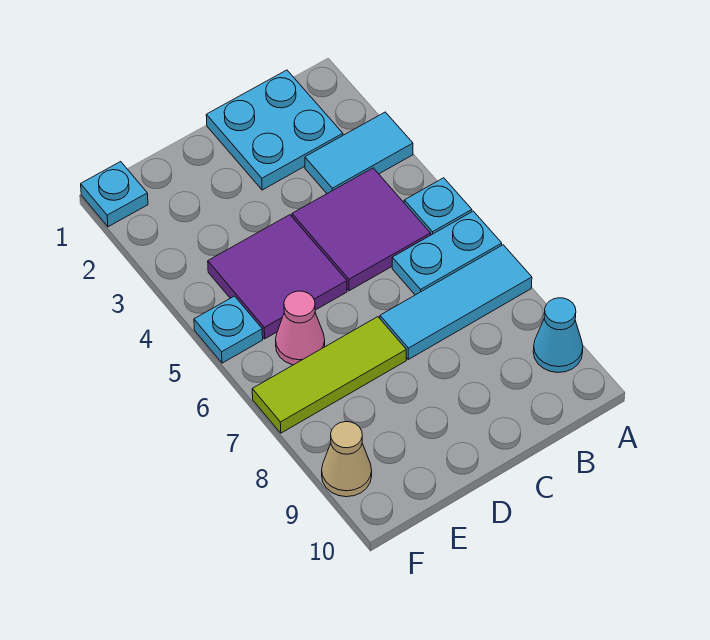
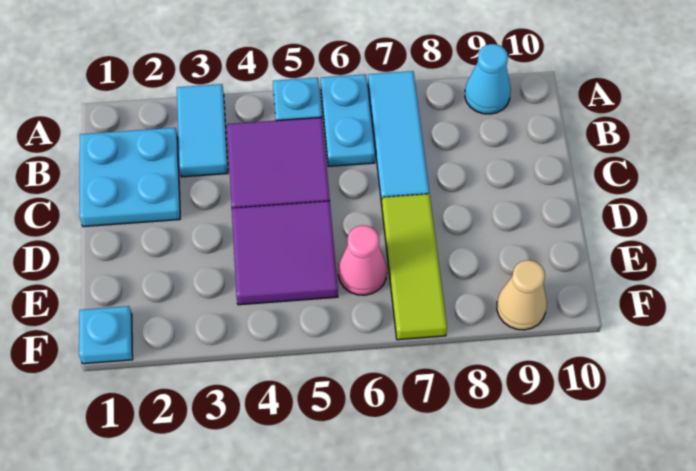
cyan 1x1 plate [194,296,263,363] -> none

